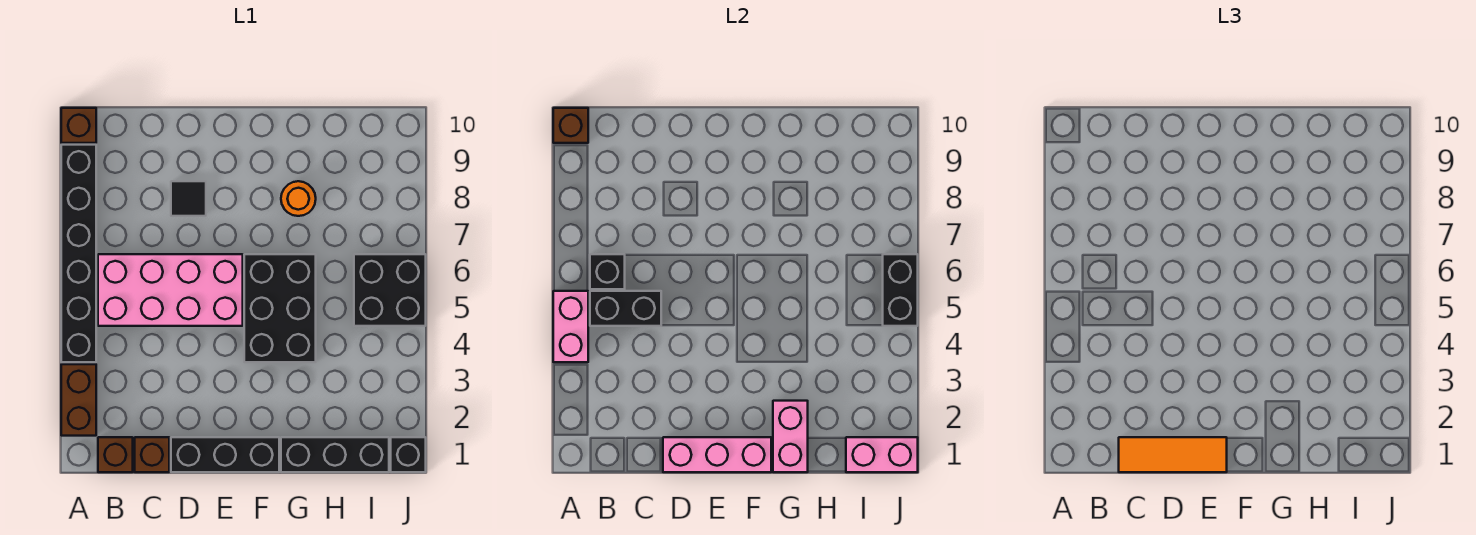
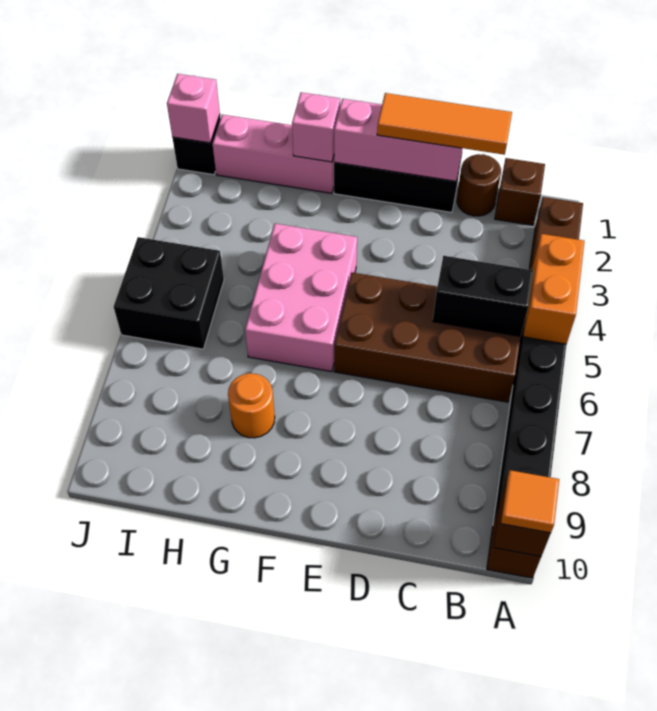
pink 1x2 brick [553,291,588,362] -> orange 1x2 brick [523,234,584,344]
none -> orange 1x1 tile [501,470,559,533]
pink 2x4 brick [98,254,243,326] -> brown 2x4 brick [334,273,521,402]
black 1x1 brick [590,254,625,289] -> none
brown 1x1 brick [135,437,169,472] -> brown 1x1 round brick [457,154,501,216]
black 1x1 tile [171,181,206,216] -> none
black 2x3 brick [244,254,316,362] -> pink 2x3 brick [245,224,357,372]
black 1x3 brick [281,437,389,472] -> pink 1x3 brick [213,114,334,193]
pink 1x2 brick [773,401,808,472] -> pink 1x1 brick [292,92,340,162]
pink 1x2 brick [846,437,918,472] -> pink 1x1 brick [167,74,220,143]
black 1x2 brick [883,254,918,326] -> none

